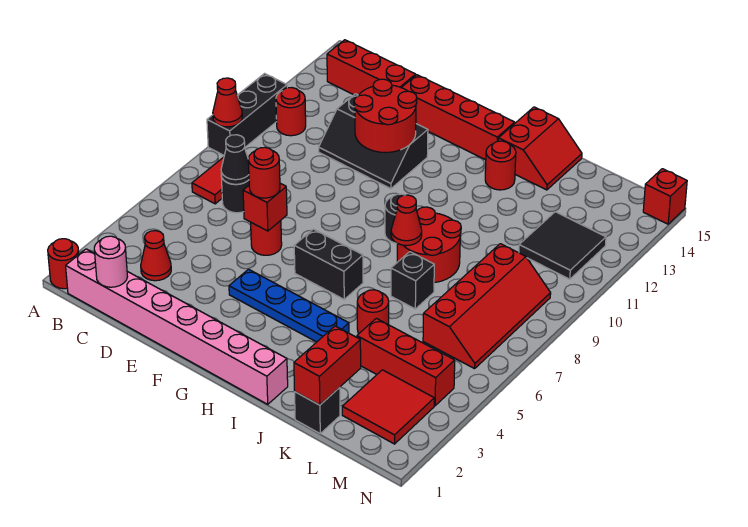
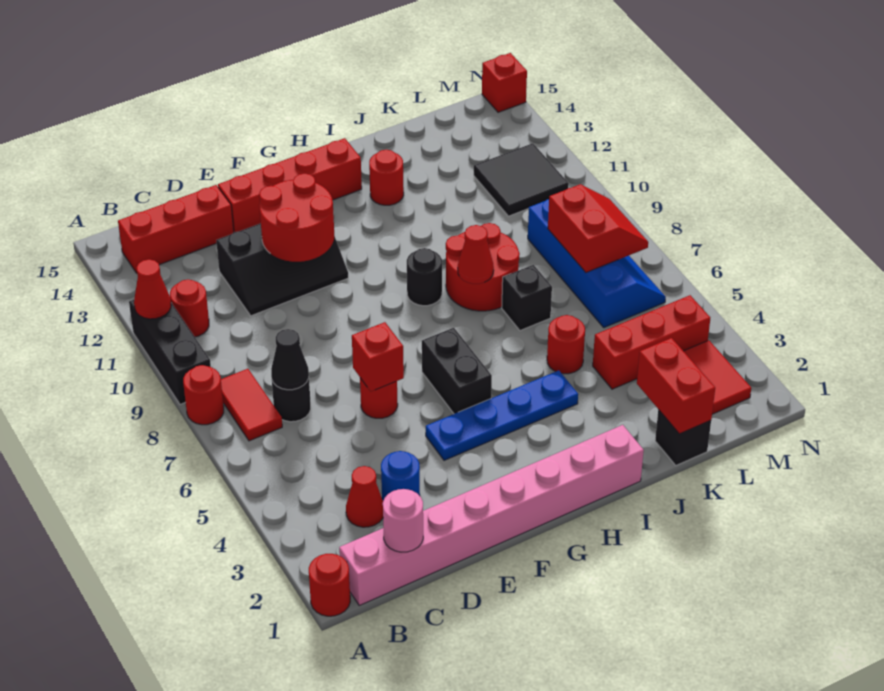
red 1x1 cone [213,78,242,127] -> red 1x1 cone moved to [134,259,171,319]
none -> blue 1x1 round brick [381,451,420,501]
red 1x1 round brick [248,147,280,198] -> red 1x1 round brick moved to [183,365,224,425]
black 1x2 brick [294,229,363,299] -> black 1x2 brick turned to [422,328,492,414]
red 2x2 slope [498,107,582,190] -> red 2x2 slope moved to [548,184,648,272]
red 2x4 slope [423,244,551,369] -> blue 2x4 slope [528,199,666,328]

